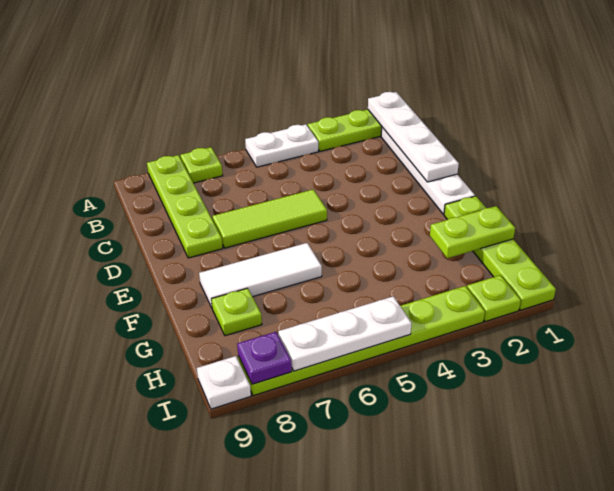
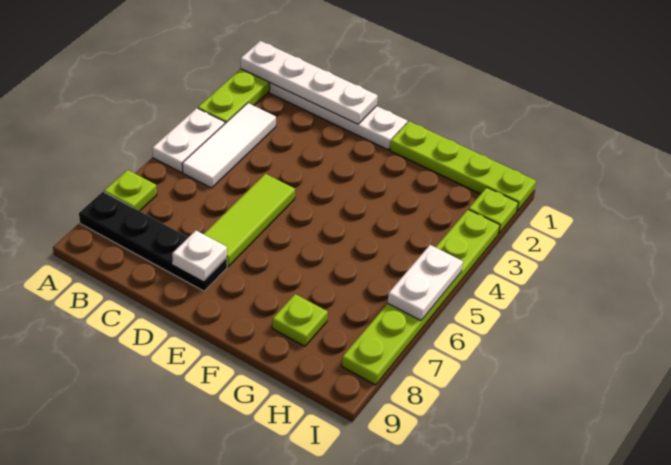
lime 1x4 plate [147,155,223,258] -> black 1x4 plate [79,192,227,291]
white 1x3 tile [199,243,322,307] -> white 1x3 tile moved to [182,103,276,188]
lime 1x2 plate [430,206,515,258] -> none
white 1x3 plate [278,296,412,371] -> white 1x2 plate [388,245,463,321]
purple 1x1 plate [237,332,292,384] -> none
white 1x1 plate [197,356,251,409] -> white 1x1 plate moved to [172,231,227,281]

